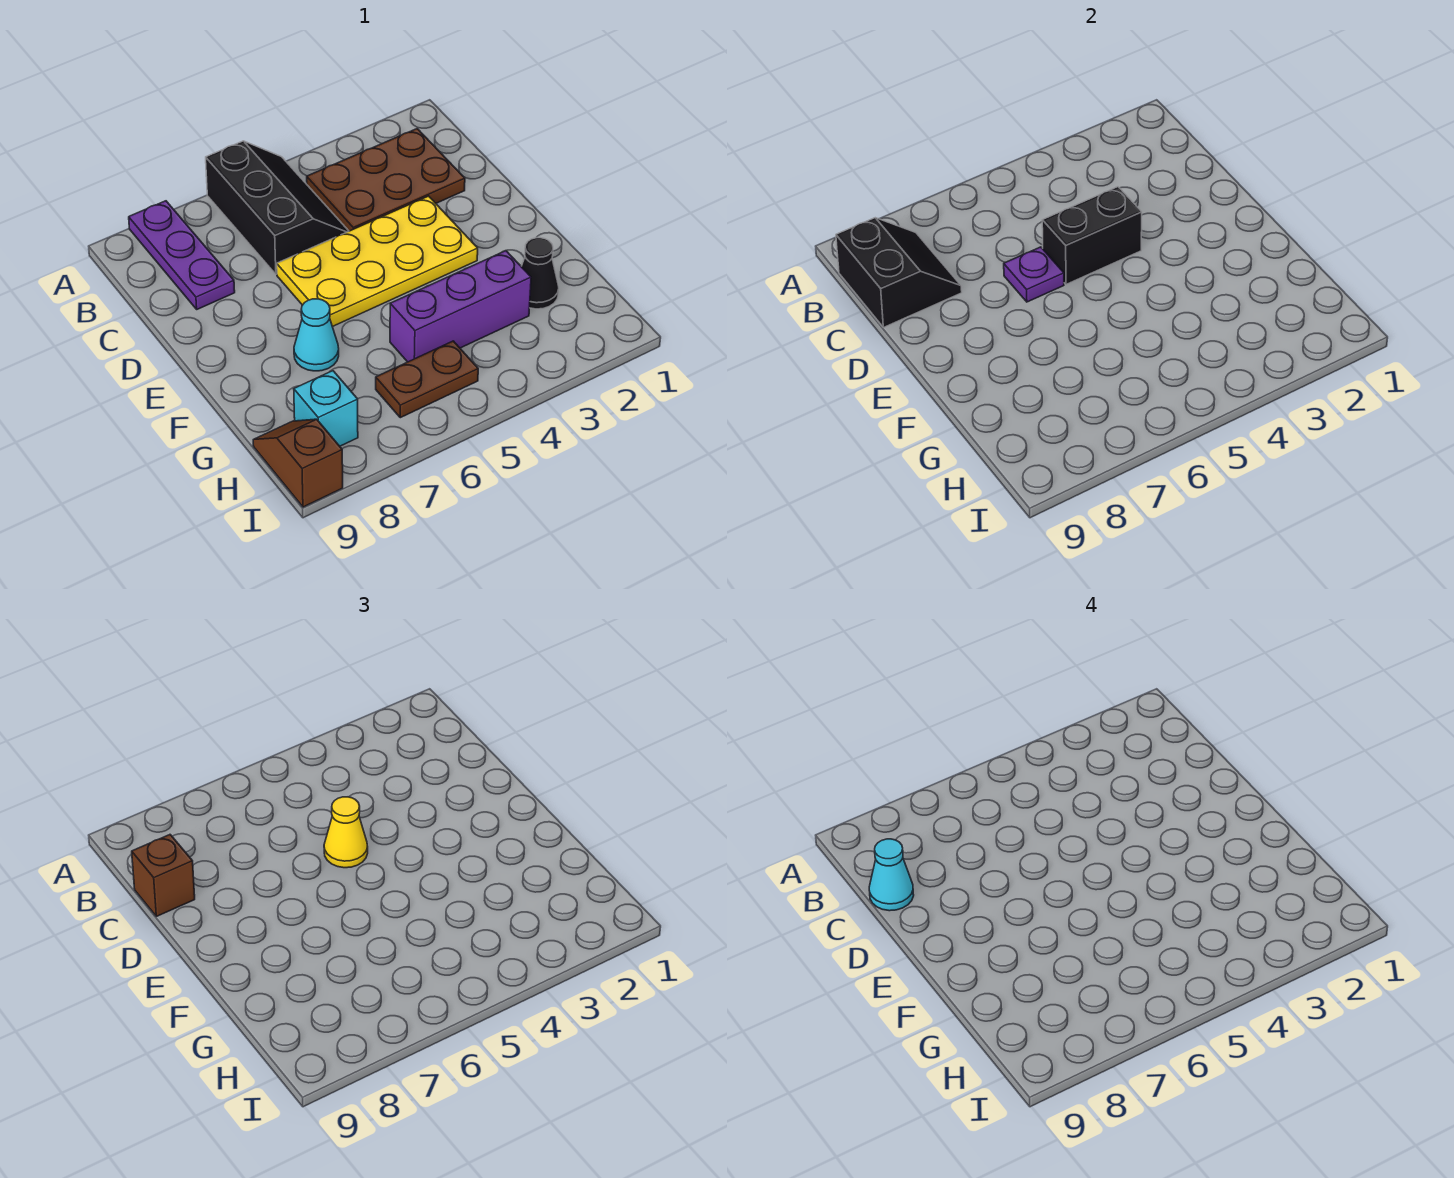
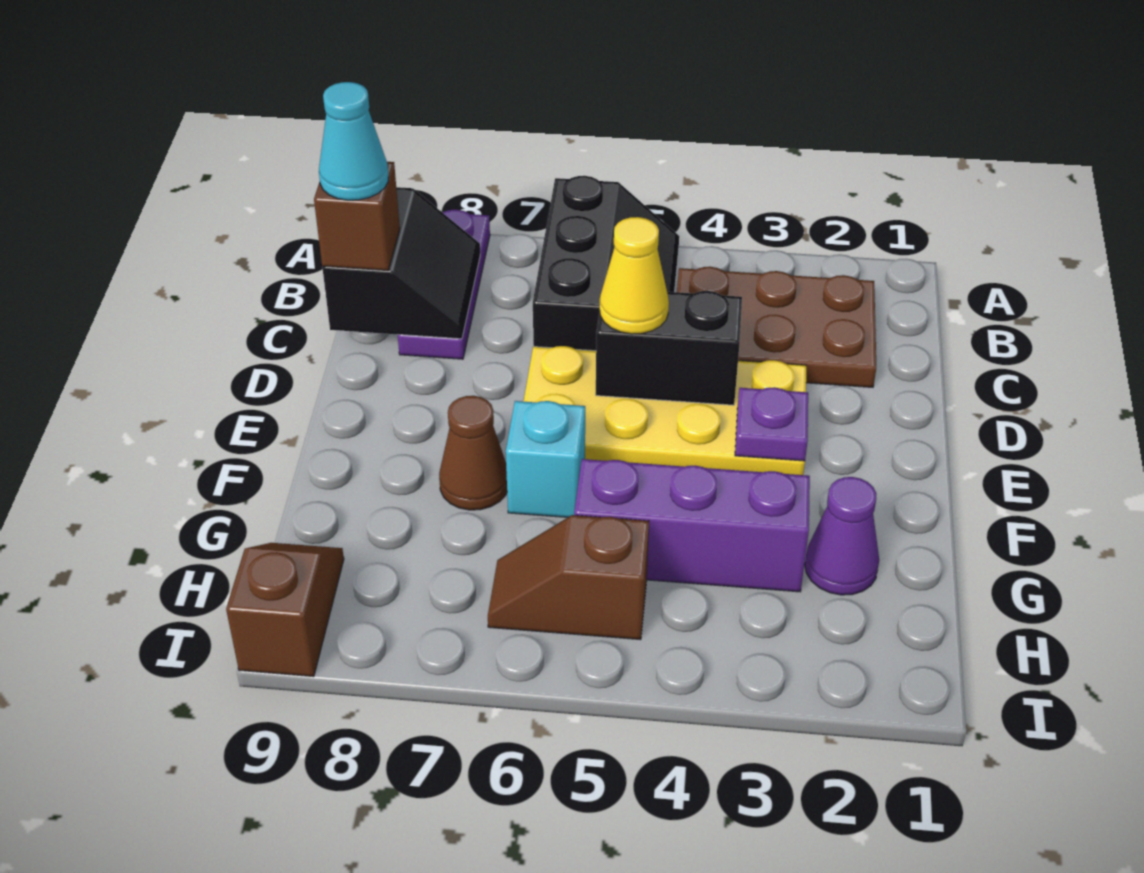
purple 1x1 plate [1004,247,1064,302] -> purple 1x1 plate moved to [735,387,808,461]
cyan 1x1 cone [294,299,339,371] -> brown 1x1 cone [439,396,507,510]
black 1x1 cone [521,238,559,309] -> purple 1x1 cone [805,477,879,595]
brown 1x2 plate [376,341,478,418] -> brown 1x2 slope [488,515,649,640]
cyan 1x1 brick [294,371,358,446] -> cyan 1x1 brick moved to [506,401,585,517]

